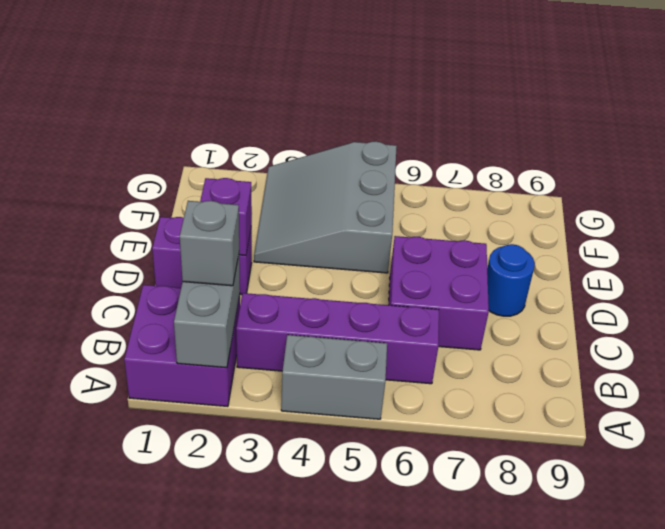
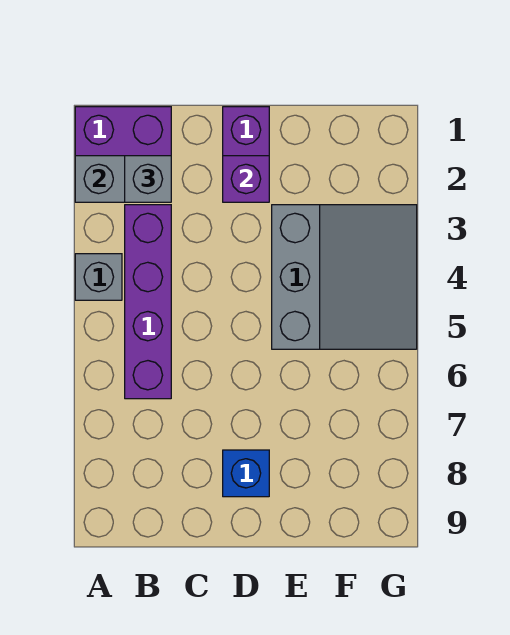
grey 1x2 brick [281,335,387,419] -> grey 1x1 brick [75,254,122,300]
purple 2x2 brick [389,236,489,350] -> none
blue 1x1 round brick [487,244,535,316] -> blue 1x1 brick [223,450,269,497]
grey 3x3 slope [254,142,397,273] -> grey 3x3 slope turned to [272,205,417,349]

